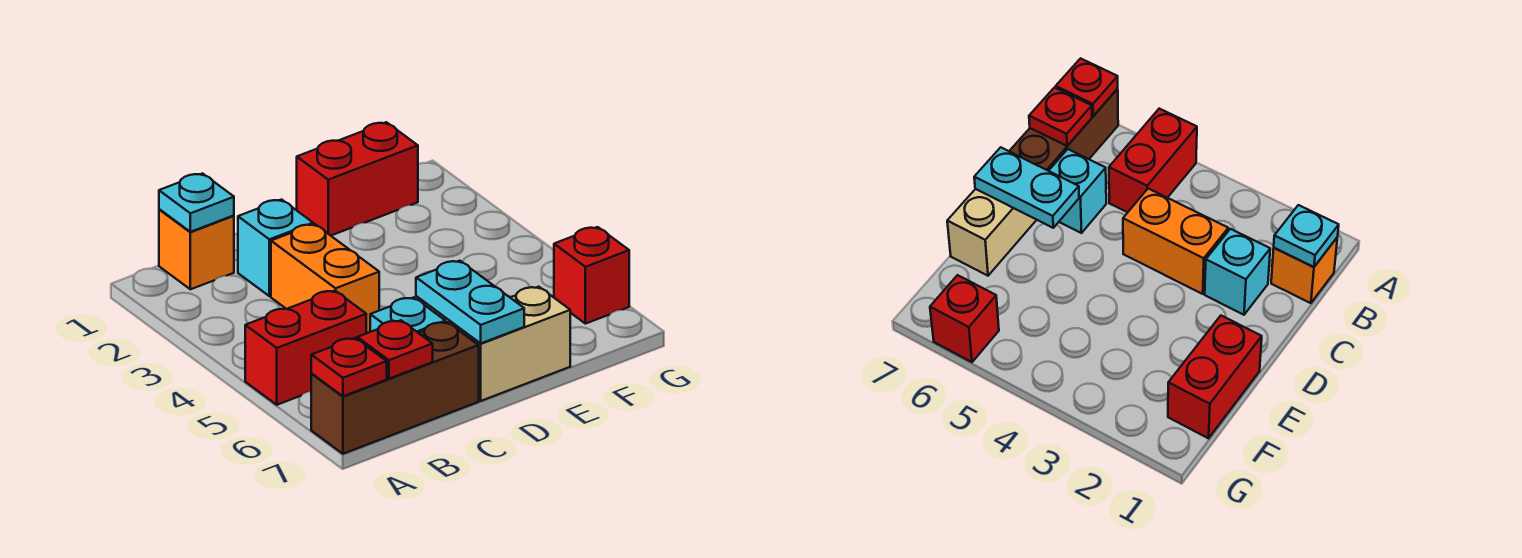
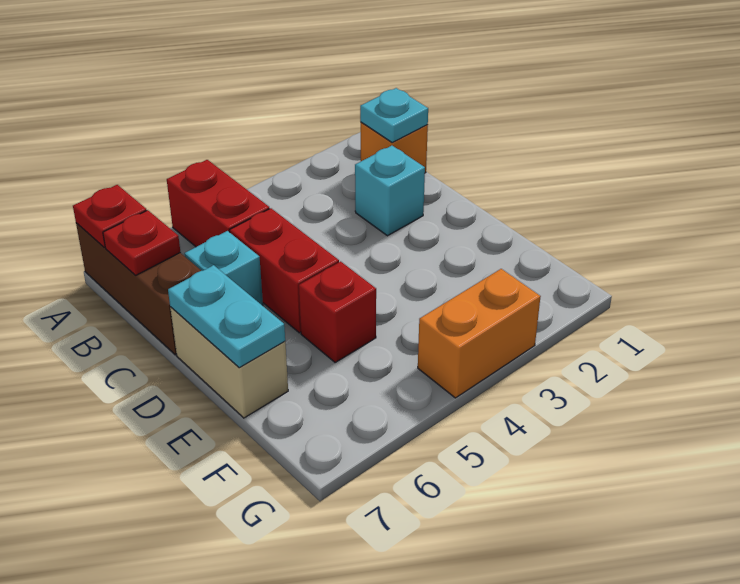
orange 1x2 brick [271,224,379,332] -> orange 1x2 brick moved to [418,269,541,398]
cyan 1x2 plate [416,261,524,343] -> cyan 1x2 plate turned to [168,265,285,368]
red 1x2 brick [297,122,418,236] -> red 1x2 brick moved to [230,208,339,333]
red 1x1 brick [554,227,629,324] -> red 1x1 brick moved to [299,261,376,363]

